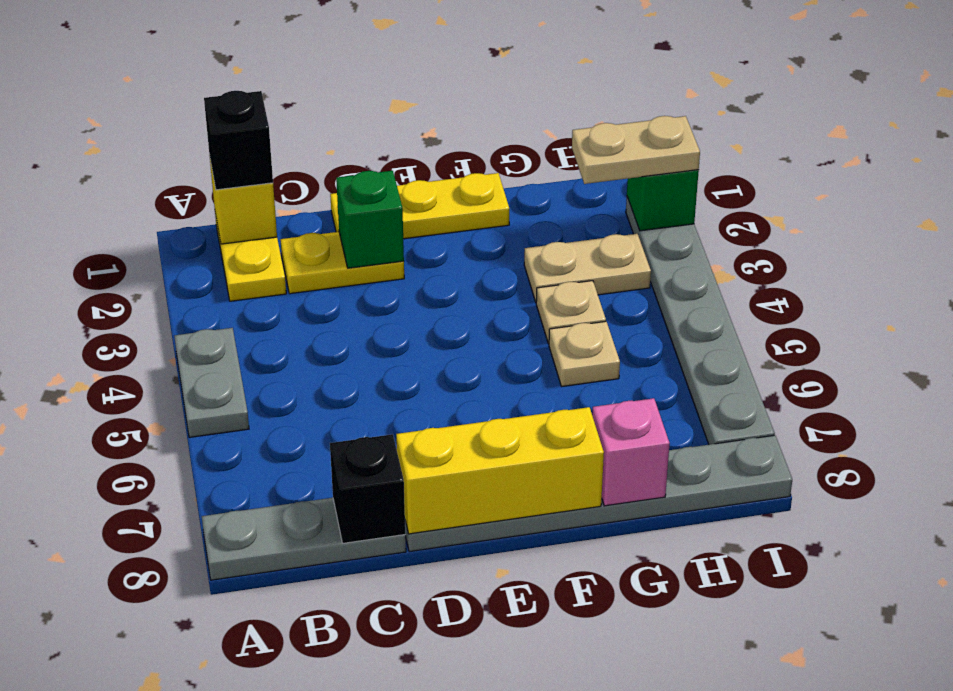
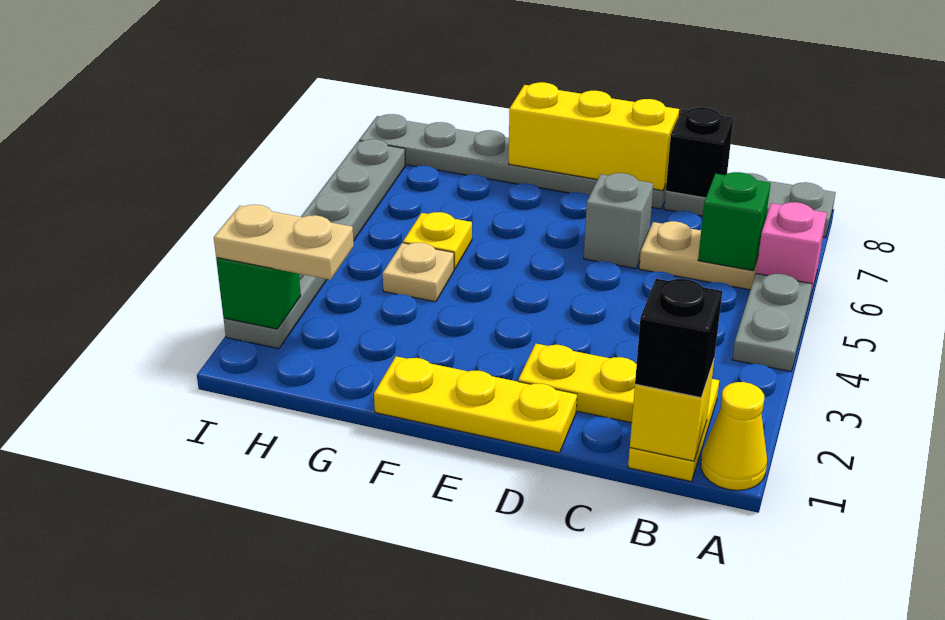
none -> yellow 1x1 cone [701,382,767,490]
green 1x1 brick [336,171,404,268] -> green 1x1 brick moved to [698,172,771,271]
none -> grey 1x1 brick [584,173,653,269]
tan 1x2 plate [524,234,651,302] -> tan 1x2 plate moved to [639,221,758,290]
tan 1x1 plate [549,321,620,386] -> yellow 1x1 plate [403,212,472,269]
pink 1x1 brick [592,398,670,506] -> pink 1x1 brick moved to [756,202,827,297]

